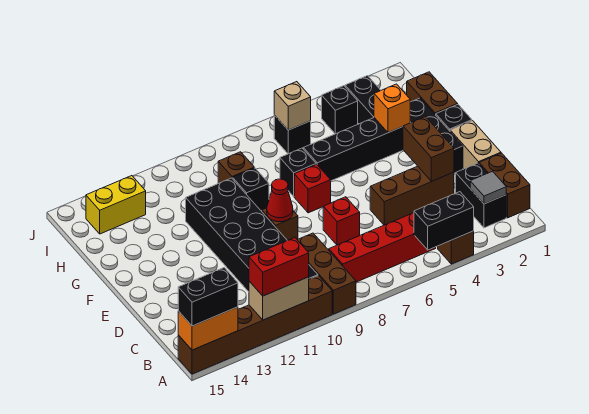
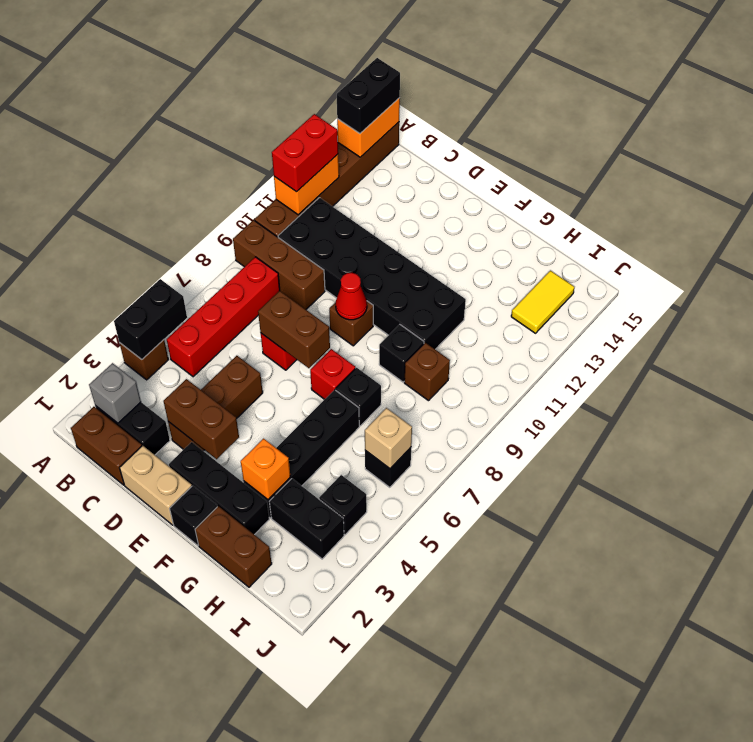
tan 1x2 brick [249,277,309,320] -> orange 1x2 brick [274,154,339,215]
grey 1x1 tile [470,171,506,204] -> grey 1x1 brick [89,363,141,423]
none -> brown 1x2 brick [258,291,330,368]
yellow 1x2 brick [86,176,146,234] -> yellow 1x2 tile [511,271,574,333]

